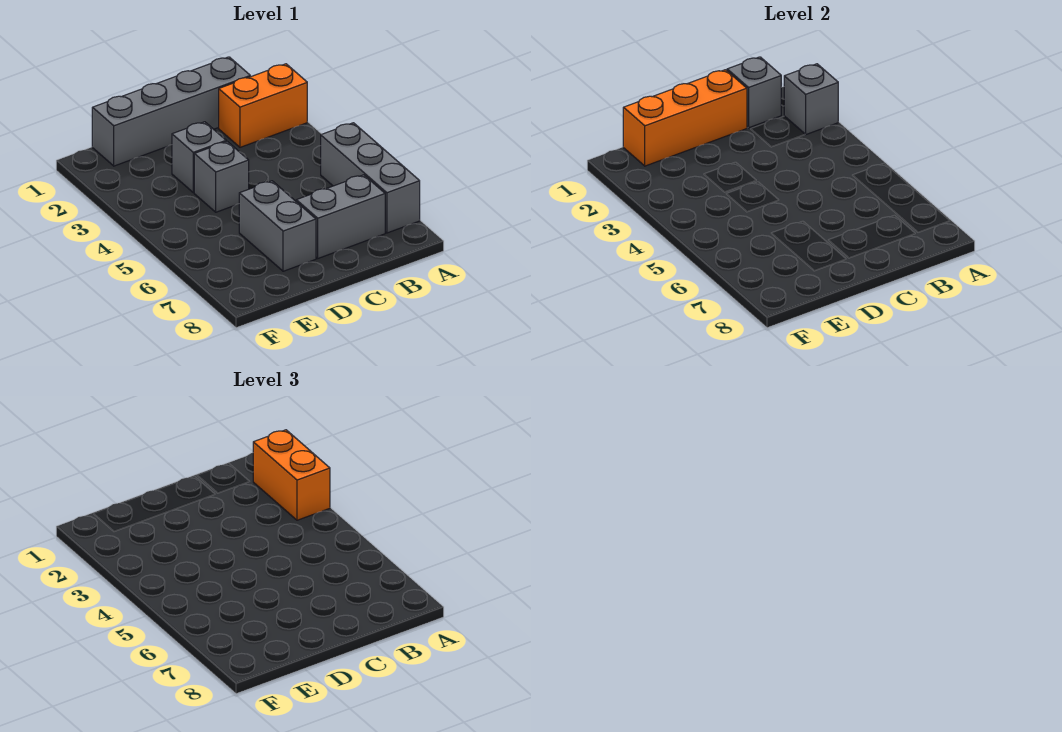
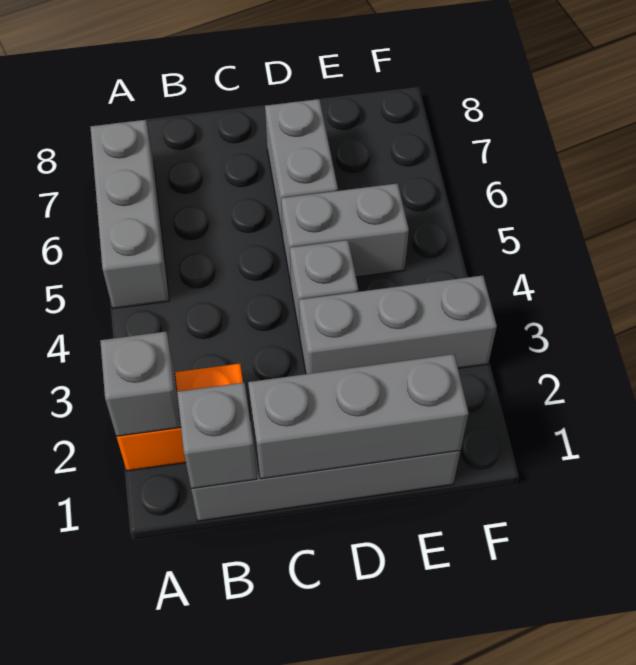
orange 1x2 brick [253,430,330,520] -> none
grey 1x2 brick [296,175,385,258] -> grey 1x2 brick moved to [281,183,409,284]
orange 1x3 brick [623,70,747,166] -> grey 1x3 brick [248,354,469,479]
grey 1x1 brick [172,122,226,193] -> grey 1x3 brick [299,276,497,374]

